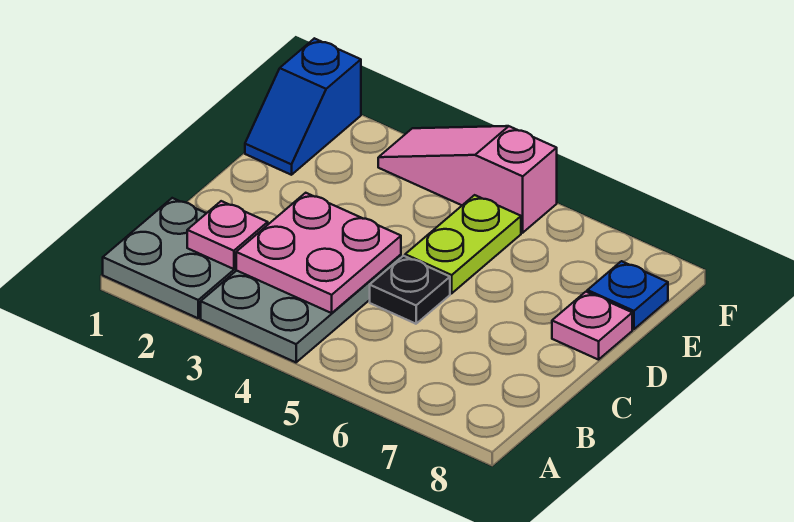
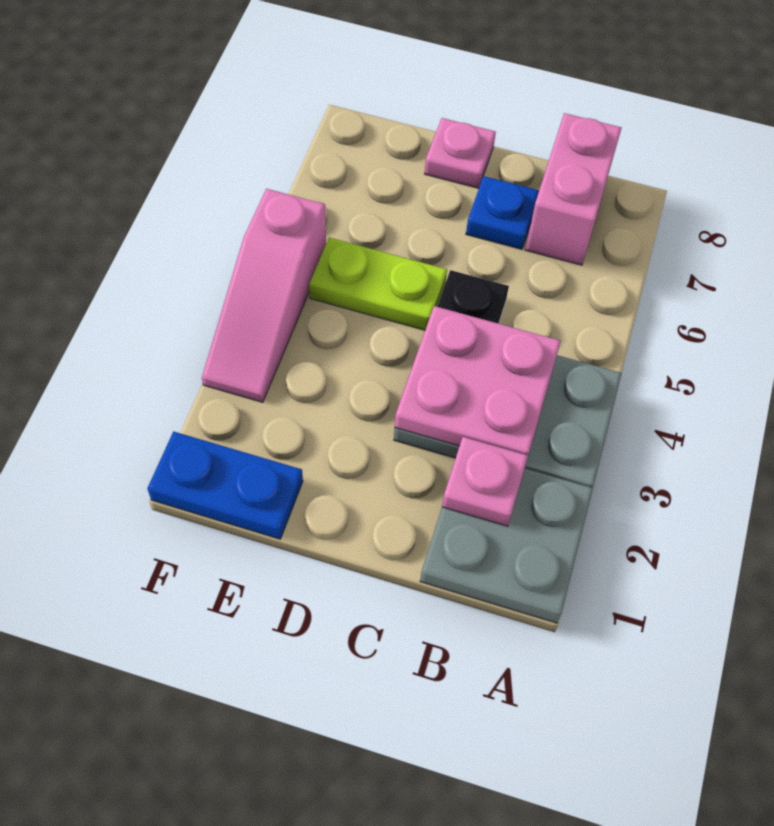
none -> pink 1x2 brick [525,113,621,265]
blue 1x2 slope [245,38,361,175] -> blue 1x2 plate [147,432,303,539]
blue 1x1 plate [587,261,668,329] -> blue 1x1 plate moved to [466,176,539,249]

